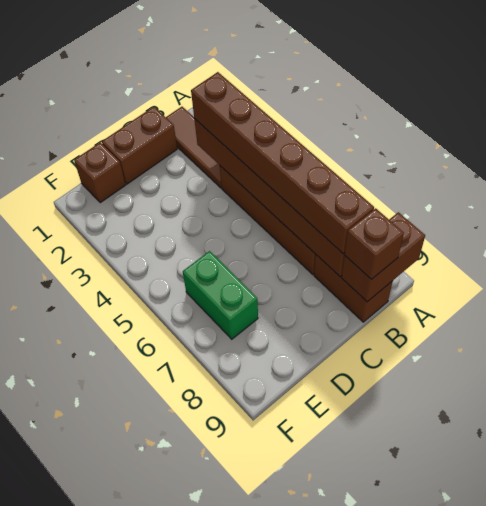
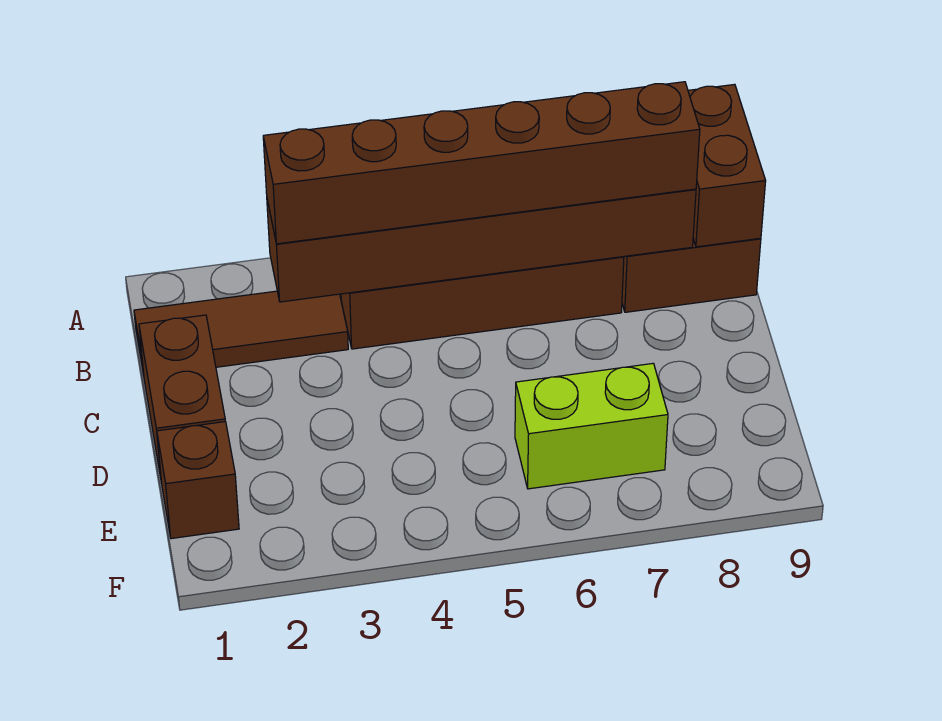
brown 1x1 brick [345,208,404,279] -> none
green 1x2 brick [183,251,258,339] -> lime 1x2 brick [515,363,668,489]

